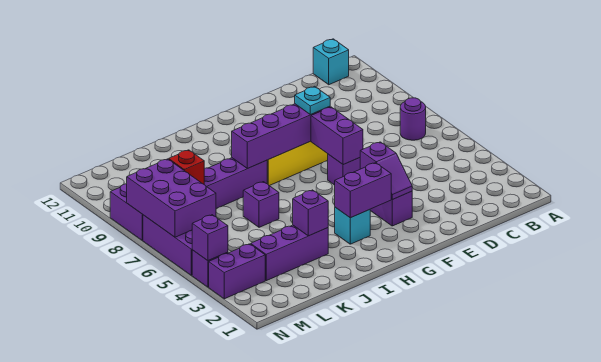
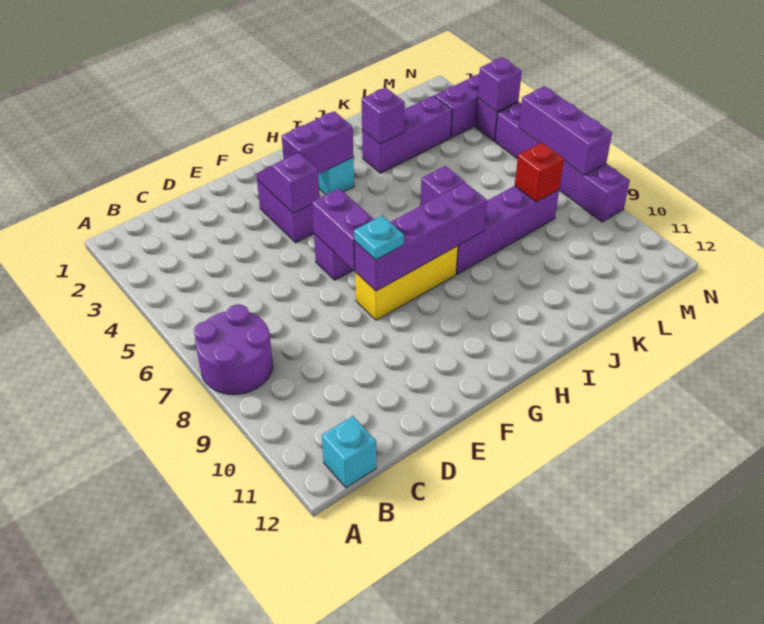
purple 1x1 round brick [400,98,426,140] -> purple 2x2 round brick [194,305,273,395]
purple 2x3 brick [127,159,216,237] -> purple 1x3 brick [519,86,612,175]

